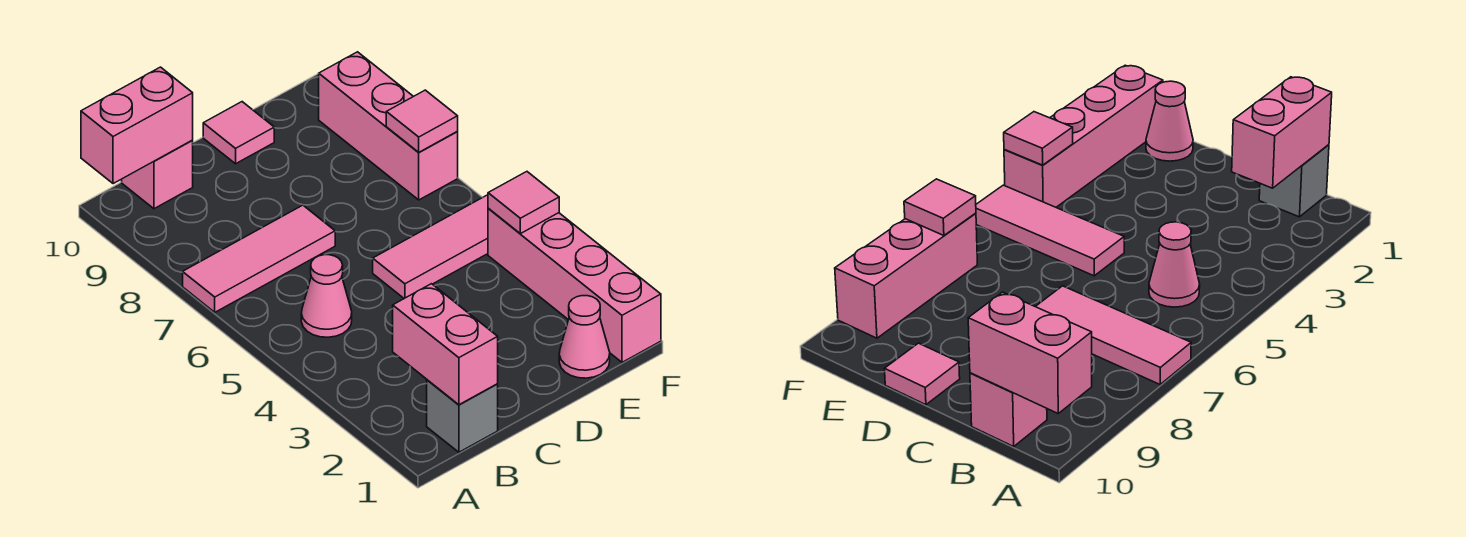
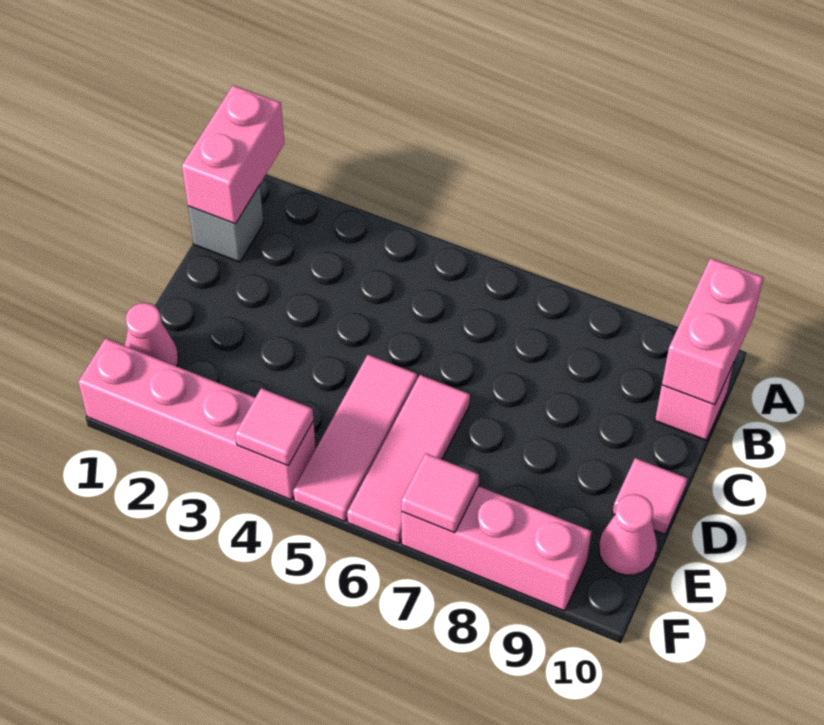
pink 1x3 tile [183,205,335,312] -> pink 1x3 tile moved to [347,375,470,543]
pink 1x2 brick [393,284,498,405] -> pink 1x2 brick turned to [182,85,284,224]
pink 1x1 cone [301,255,352,337] -> pink 1x1 cone moved to [599,494,657,575]

